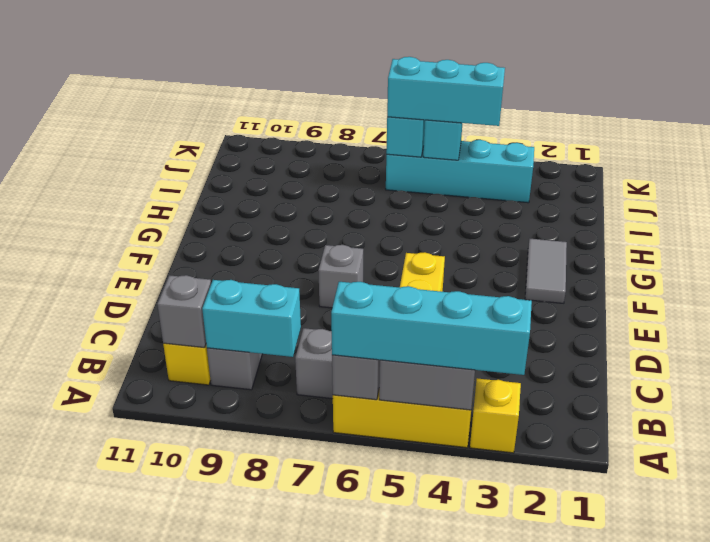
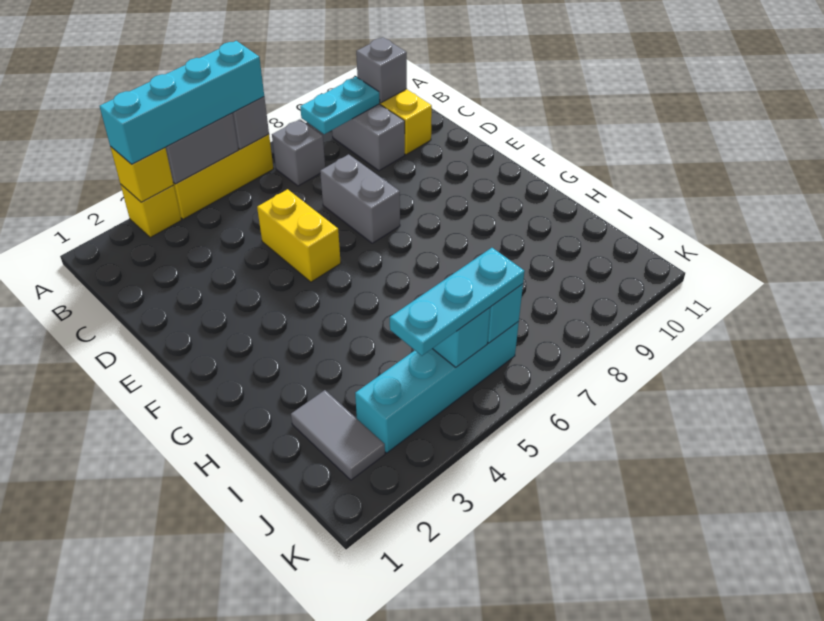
none -> yellow 1x1 brick [111,147,174,202]
cyan 1x2 brick [202,280,301,357] -> cyan 1x2 plate [300,77,380,134]
grey 1x1 brick [318,245,363,308] -> grey 1x2 brick [320,154,400,243]
grey 1x2 tile [525,239,567,303] -> grey 1x2 tile moved to [291,390,385,480]
cyan 1x3 brick [387,57,505,126] -> cyan 1x3 plate [390,248,524,356]

